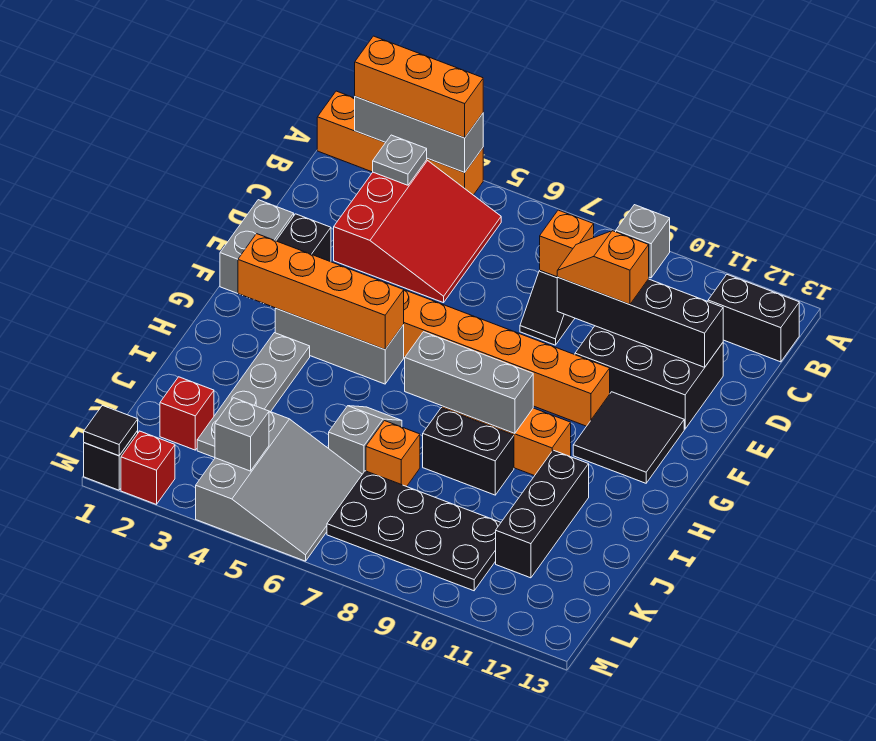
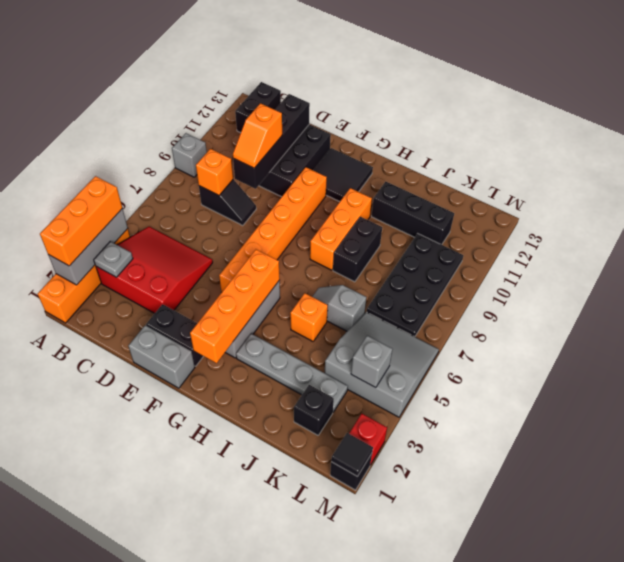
grey 1x3 brick [405,332,533,434] -> none
orange 1x1 brick [366,421,420,487] -> orange 1x1 brick moved to [290,293,328,341]
red 1x1 brick [160,377,214,450] -> black 1x1 brick [294,385,334,435]

